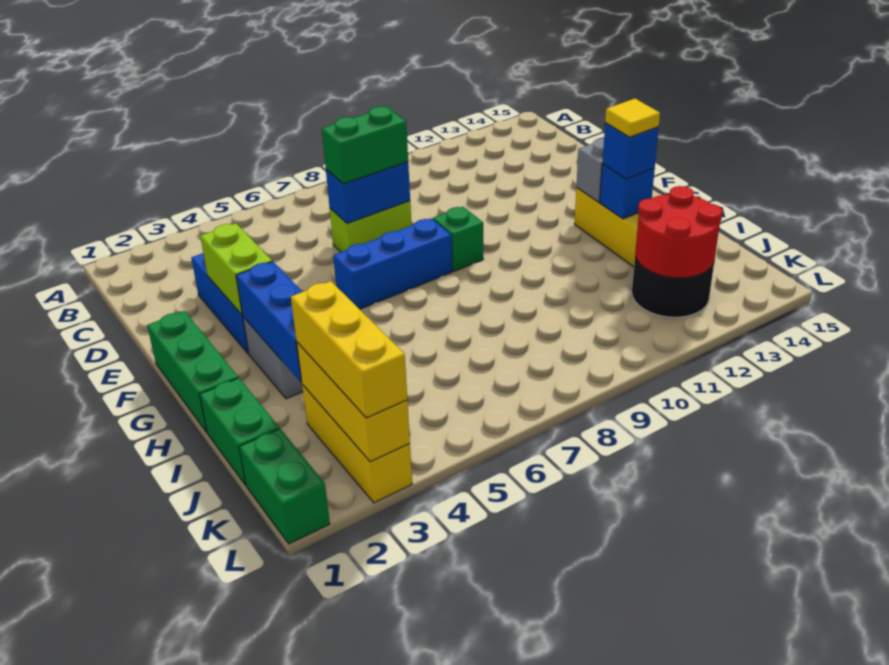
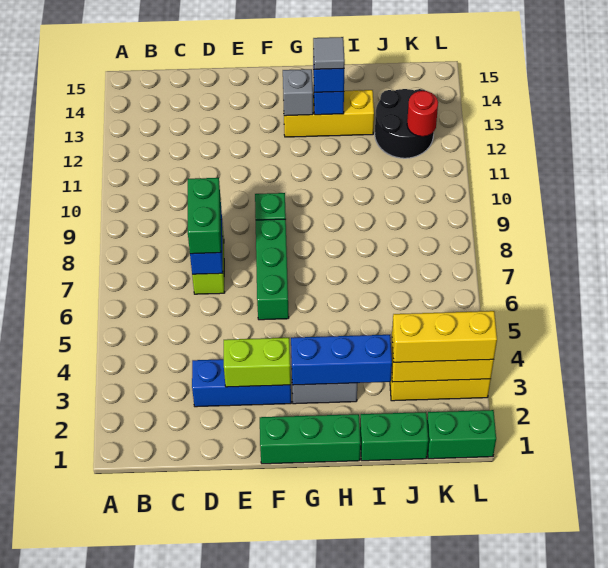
blue 1x3 brick [333,218,452,309] -> green 1x3 brick [256,219,289,320]
yellow 1x1 tile [605,99,660,137] -> grey 1x1 tile [313,37,345,69]
red 2x2 round brick [635,186,722,278] -> red 1x1 round brick [407,91,438,136]

